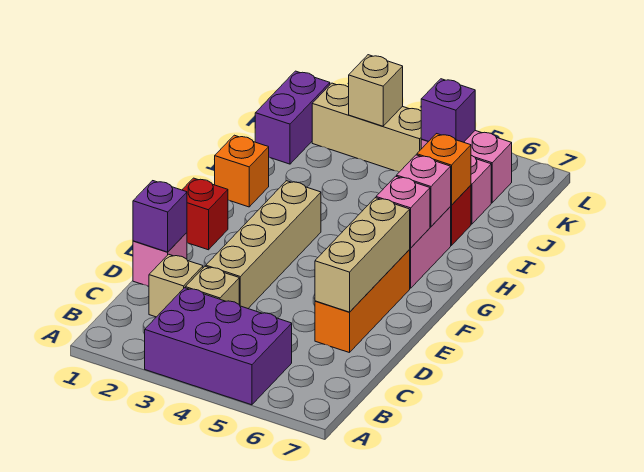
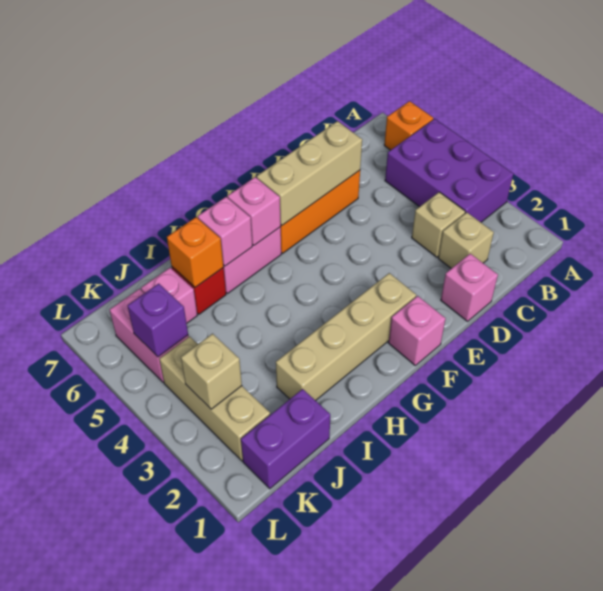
purple 1x1 brick [133,181,187,252] -> none
tan 1x4 brick [206,181,321,308] -> tan 1x4 brick moved to [276,273,416,401]
red 1x1 brick [182,178,228,250] -> pink 1x1 brick [389,296,446,365]
orange 1x1 brick [215,135,269,207] -> orange 1x1 brick moved to [384,101,433,150]

